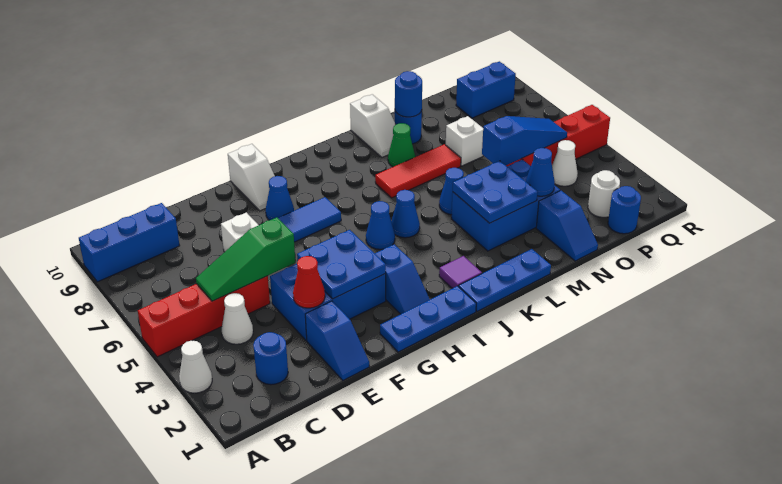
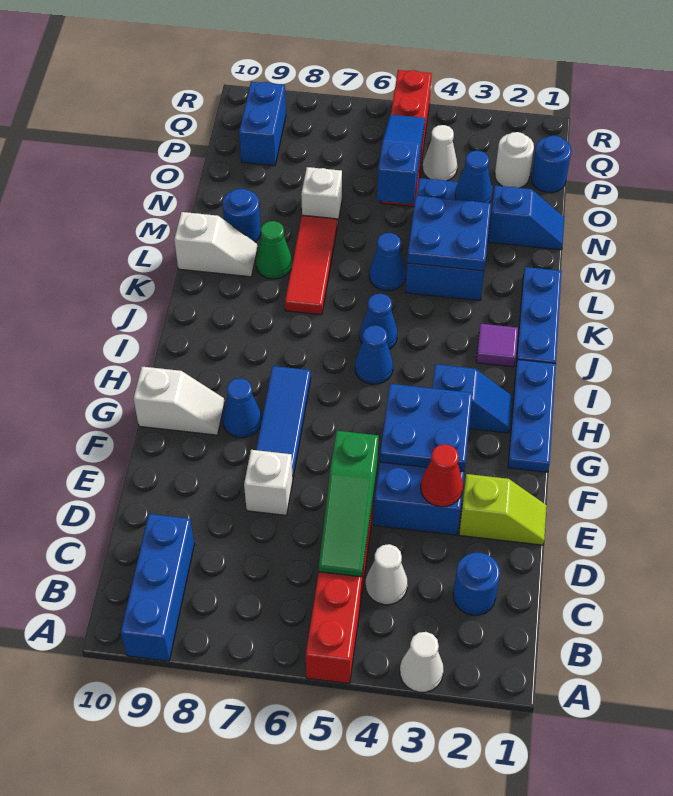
blue 1x2 slope [305,301,369,380] -> lime 1x2 slope [459,474,547,545]
blue 1x1 round brick [395,71,422,117] -> none

